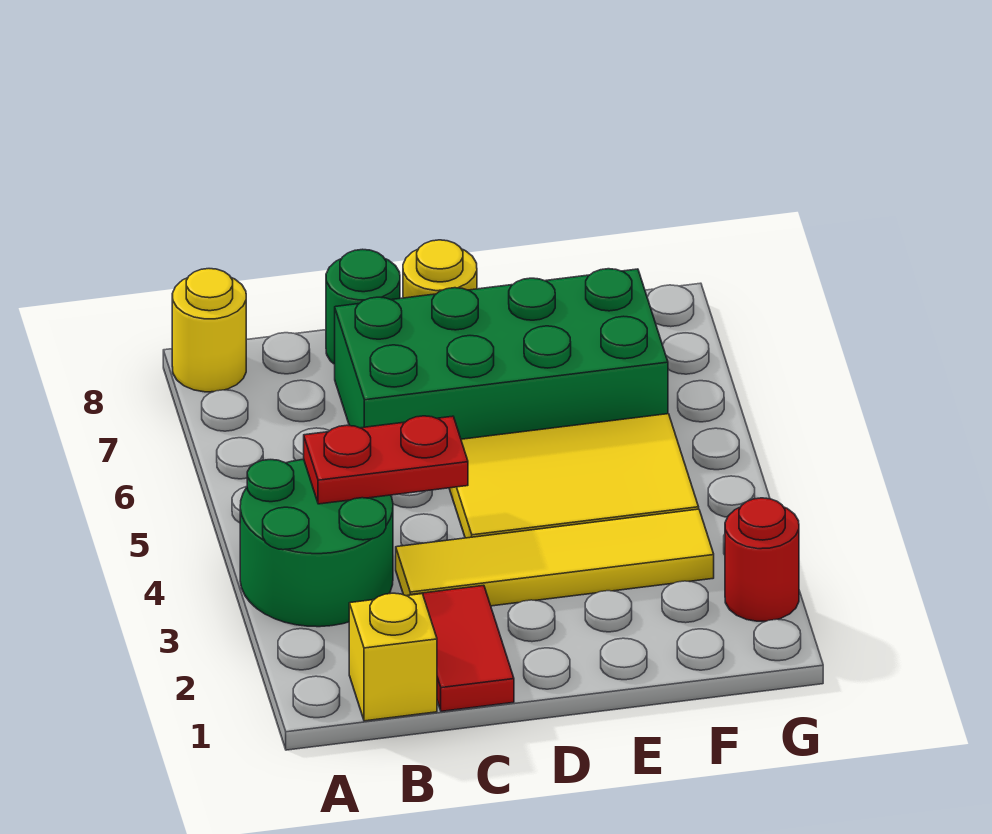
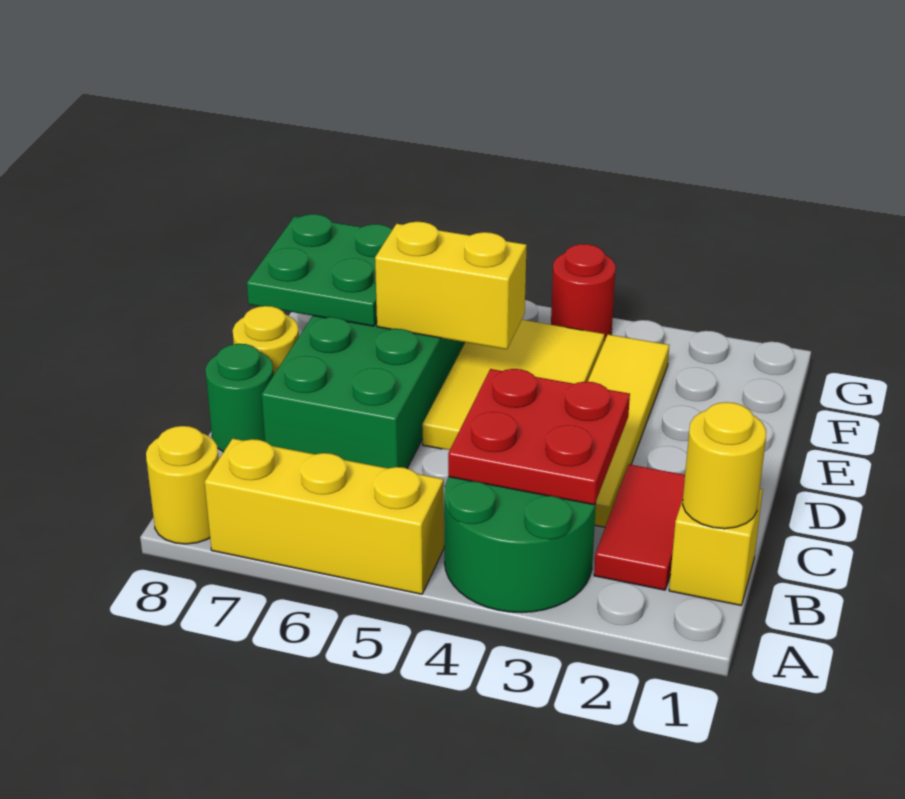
none -> yellow 1x3 brick [205,439,444,594]
none -> yellow 1x1 round brick [683,402,766,529]
red 1x2 plate [304,416,468,504] -> red 2x2 plate [448,369,630,505]
red 1x2 tile [411,585,514,711] -> red 1x2 tile turned to [594,464,685,590]
none -> yellow 1x2 brick [375,222,527,349]
none -> green 2x2 plate [247,214,392,326]
red 1x1 round brick [725,498,799,621] -> red 1x1 round brick moved to [551,244,616,342]

